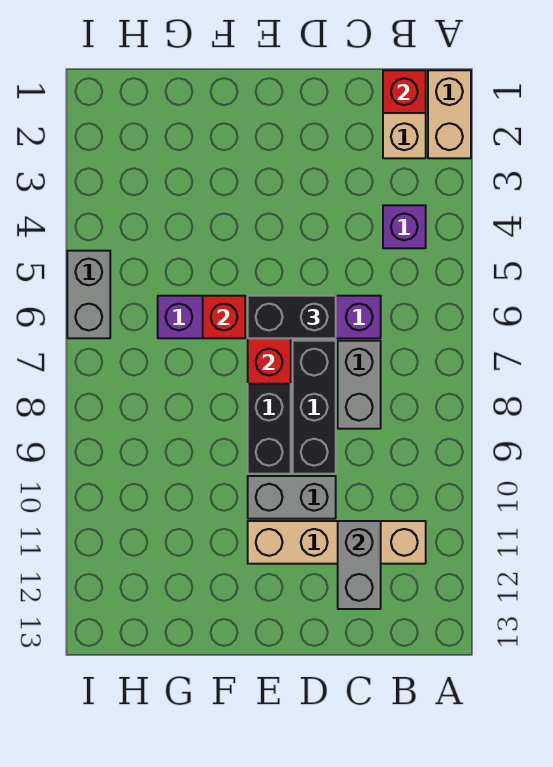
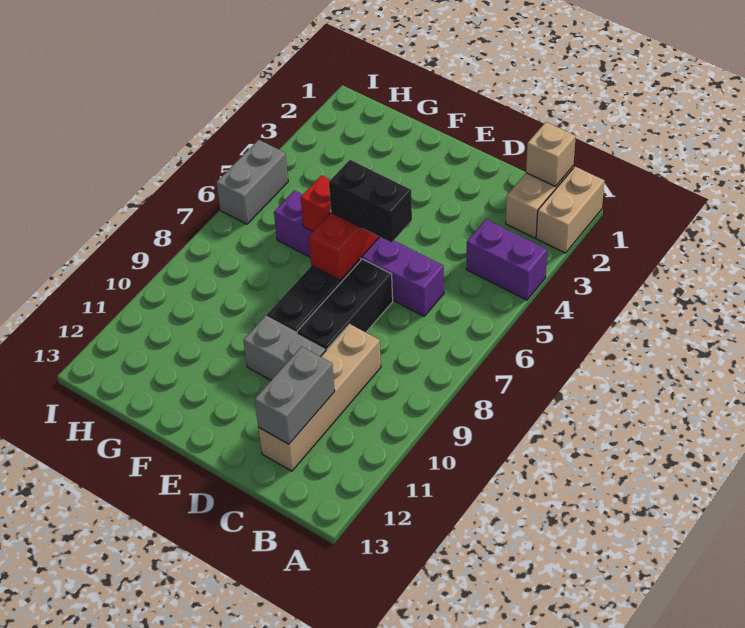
red 1x1 brick [383,70,426,113] -> tan 1x1 brick [526,122,576,187]
purple 1x1 brick [383,205,426,248] -> purple 1x2 brick [466,220,547,300]
tan 1x4 brick [248,521,426,564] -> tan 1x4 brick turned to [258,324,381,471]
grey 1x2 brick [338,341,381,429] -> none

